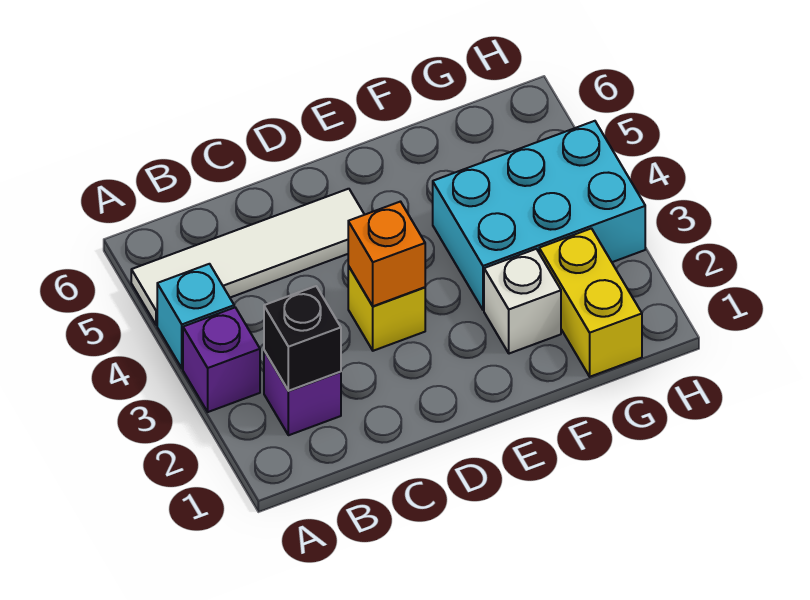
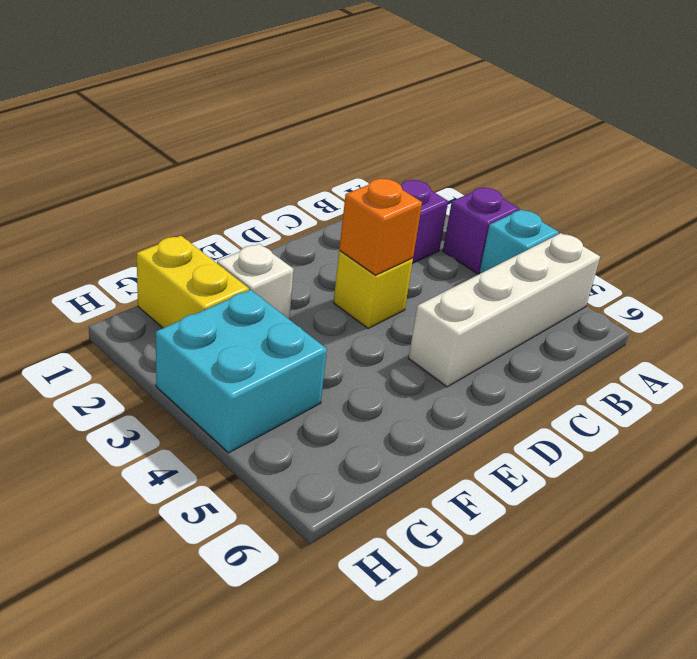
white 1x4 tile [131,189,364,325] -> white 1x4 brick [409,233,600,387]
black 1x1 brick [264,286,341,391] -> none
cyan 2x3 brick [433,121,645,310] -> cyan 2x2 brick [156,290,327,453]

